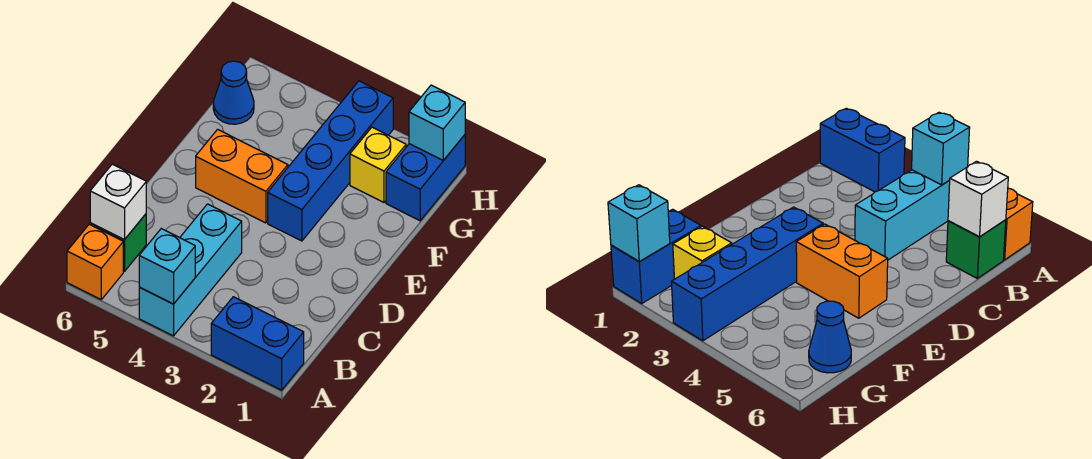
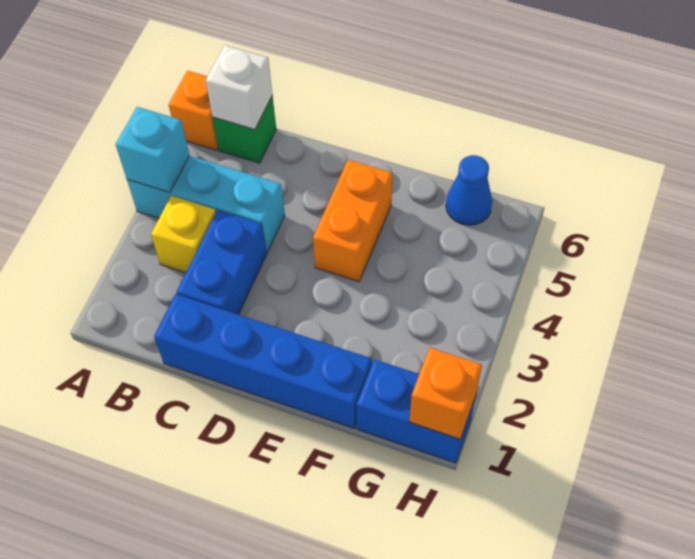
blue 1x2 brick [211,297,304,390] -> blue 1x2 brick moved to [176,210,267,315]
blue 1x4 brick [268,81,393,241] -> blue 1x4 brick moved to [154,294,372,428]
yellow 1x1 brick [350,127,406,202] -> yellow 1x1 brick moved to [151,196,216,273]
cyan 1x1 brick [409,85,465,160] -> orange 1x1 brick [409,348,482,439]

